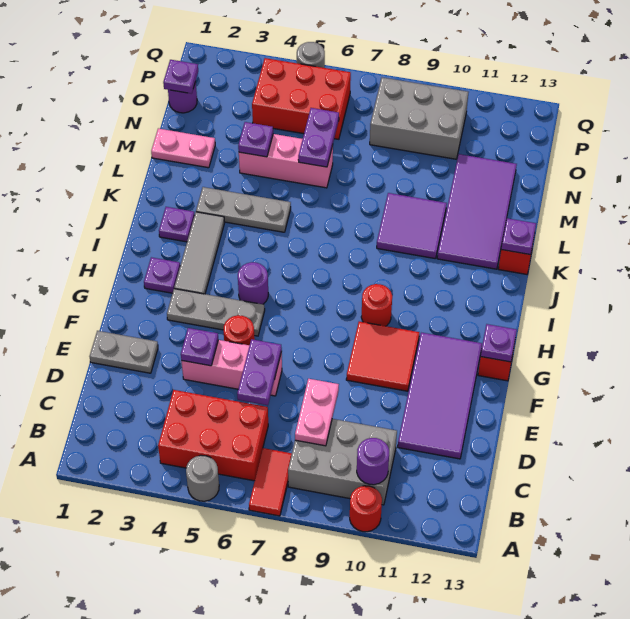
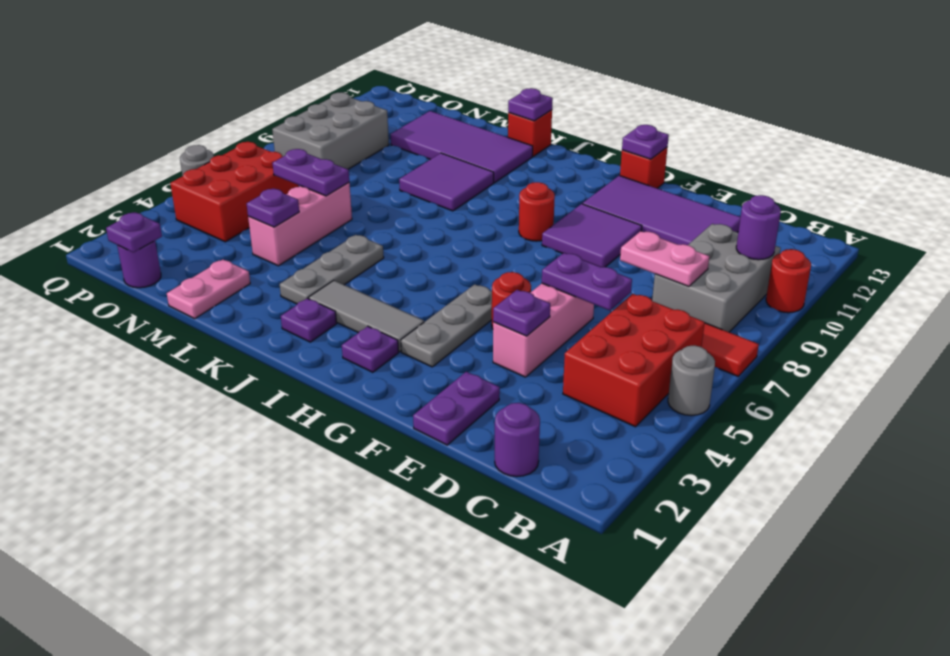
grey 1x2 plate [90,331,158,373] -> purple 1x2 plate [413,372,500,445]
red 2x2 tile [346,322,419,391] -> purple 2x2 tile [542,204,642,267]
purple 1x1 round brick [238,262,268,304] -> purple 1x1 round brick moved to [495,403,540,477]

